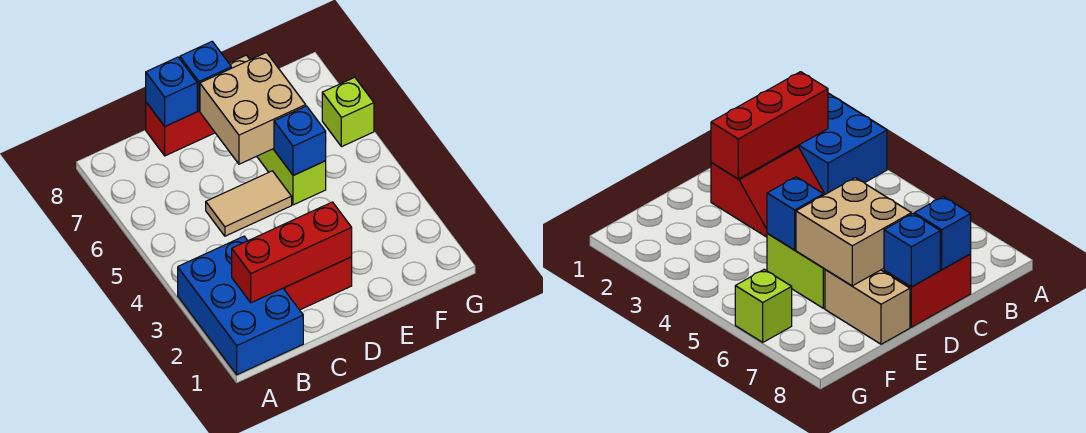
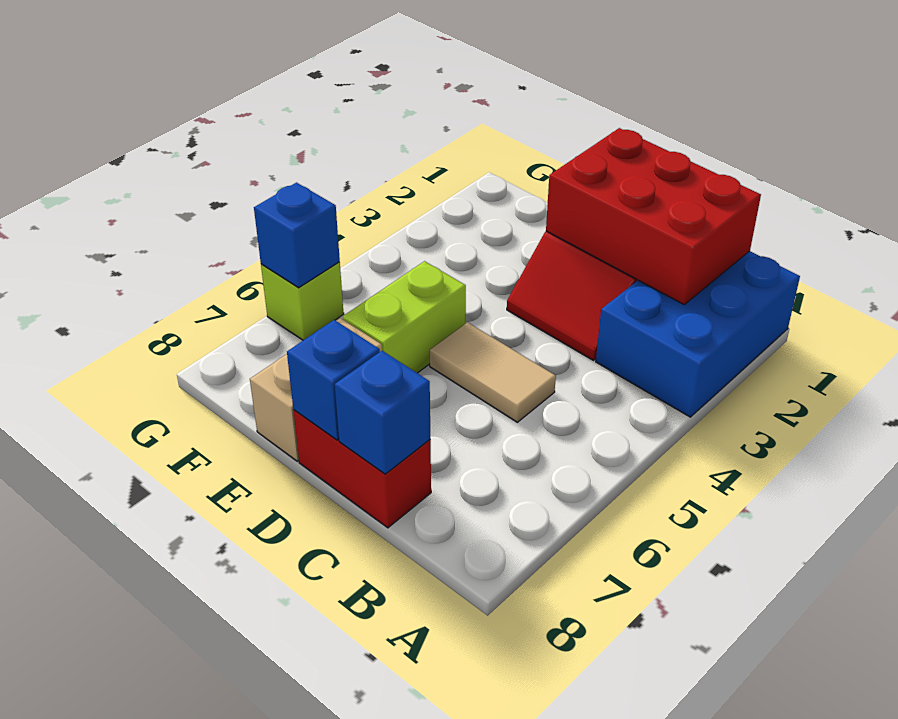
red 1x3 brick [232,202,352,303] -> red 2x3 brick [546,128,761,305]
tan 2x2 brick [200,53,306,164] -> none
blue 1x1 brick [274,106,326,176] -> blue 1x1 brick moved to [254,183,340,288]

